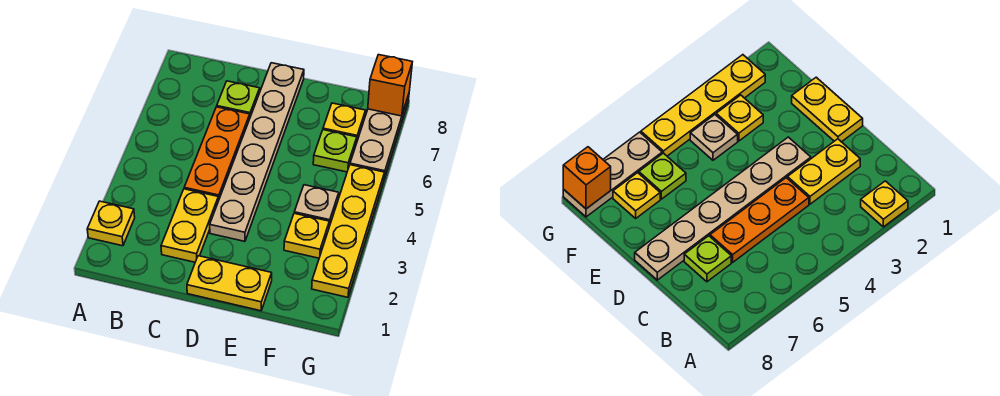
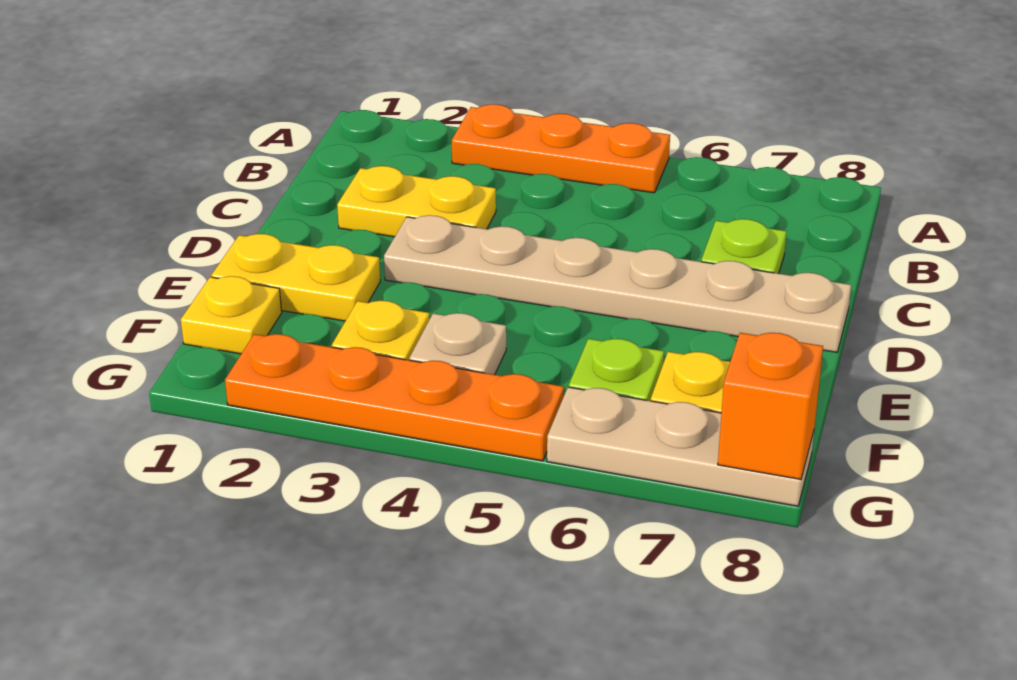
yellow 1x1 plate [87,201,135,246] -> yellow 1x1 plate moved to [181,276,282,354]
orange 1x3 plate [184,107,250,201] -> orange 1x3 plate moved to [452,104,670,193]
yellow 1x2 plate [187,256,272,311] -> yellow 1x2 plate turned to [211,234,380,321]
yellow 1x4 plate [312,165,385,297] -> orange 1x4 plate [225,334,564,461]

